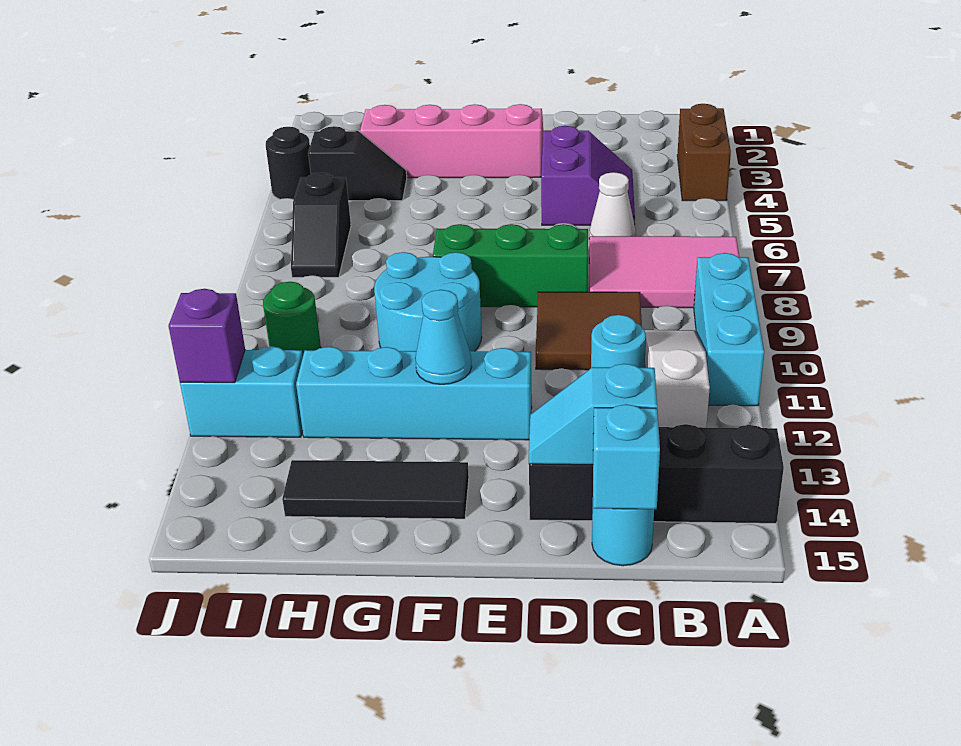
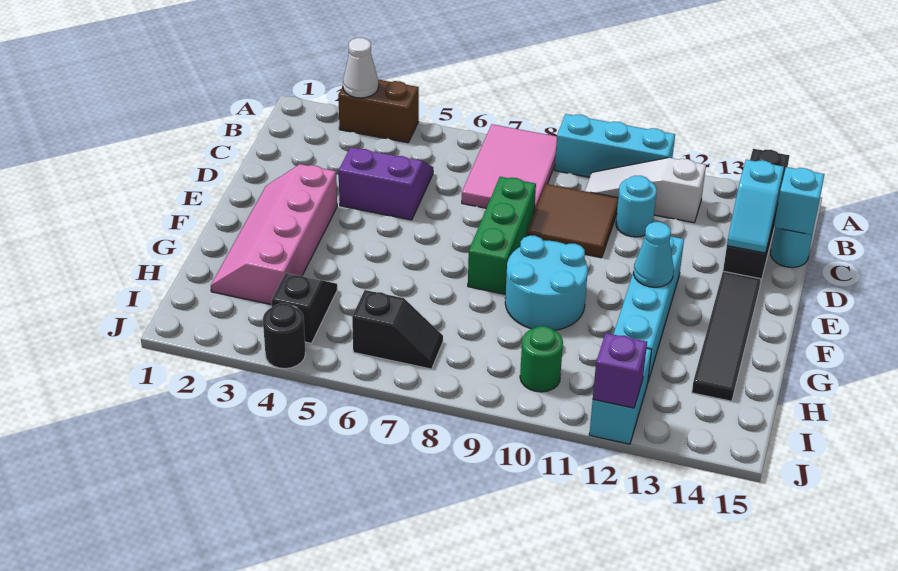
white 1x1 cone [589,172,636,239] -> white 1x1 cone moved to [343,38,379,98]
black 1x3 tile [282,460,469,519] -> black 1x4 tile [692,271,761,401]

